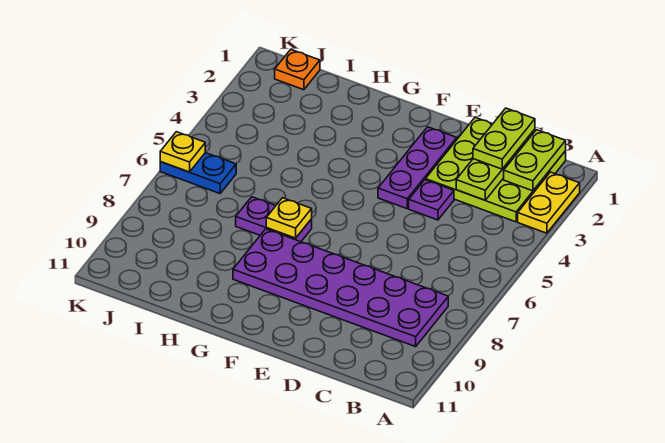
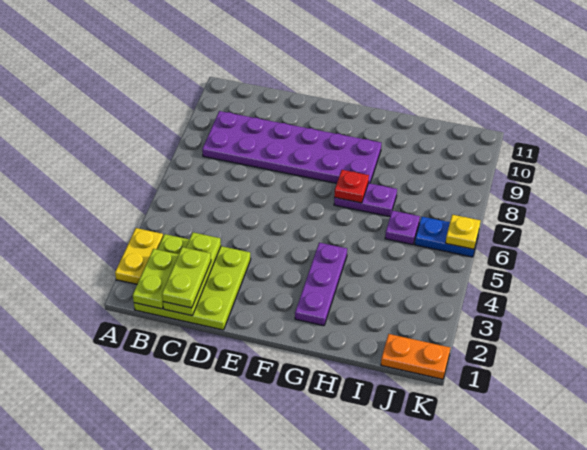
purple 1x1 plate [409,180,454,220] -> purple 1x1 plate moved to [385,211,420,245]
purple 1x3 plate [378,127,457,209] -> purple 1x3 plate moved to [295,243,347,326]
yellow 1x1 plate [266,198,312,238] -> red 1x1 plate [334,170,369,203]
orange 1x1 plate [275,50,320,90] -> orange 1x2 plate [381,334,450,379]

